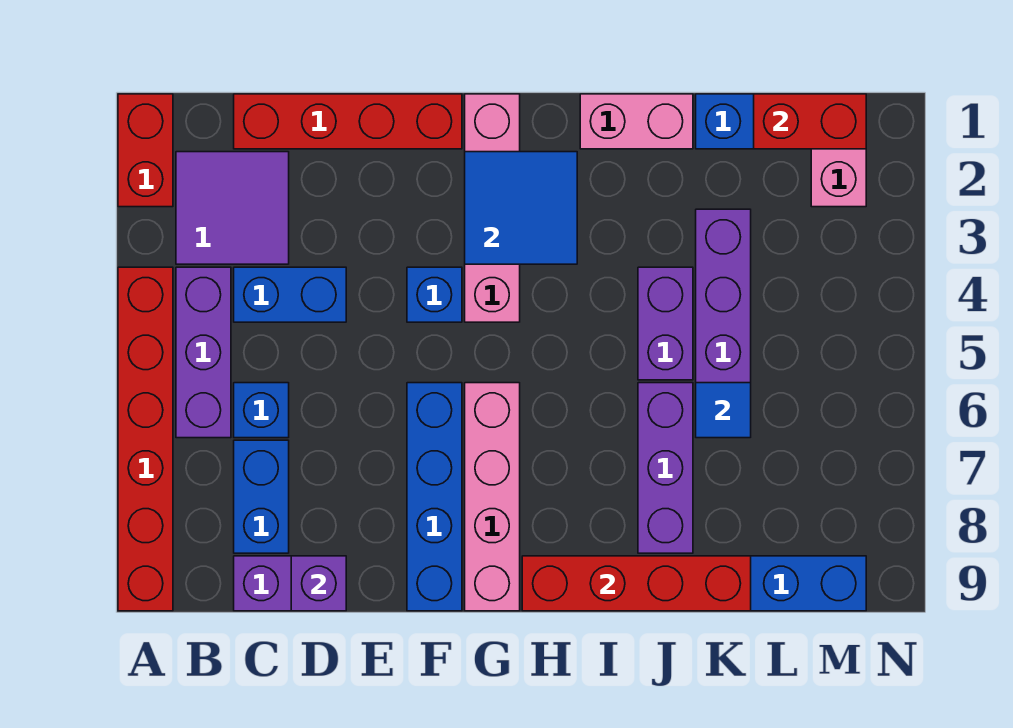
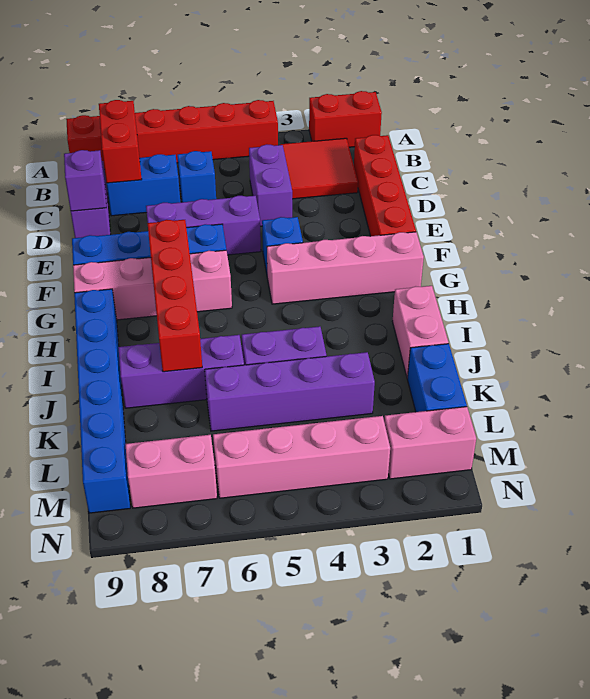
purple 2x2 tile [176,152,289,264] -> red 2x2 tile [280,138,358,199]
purple 1x3 brick [176,267,231,438] -> purple 1x3 brick moved to [146,196,261,255]
blue 1x2 brick [234,267,346,322] -> purple 1x2 brick [249,144,292,226]
blue 2x2 tile [465,152,577,264] -> none
red 1x4 brick [522,556,751,611] -> red 1x4 brick moved to [147,220,202,372]
blue 1x1 tile [696,383,751,438] -> none
red 1x2 brick [754,94,866,149] -> red 1x2 brick moved to [99,100,142,183]
none -> pink 1x4 brick [213,416,390,498]
none -> pink 1x2 brick [126,435,217,508]

